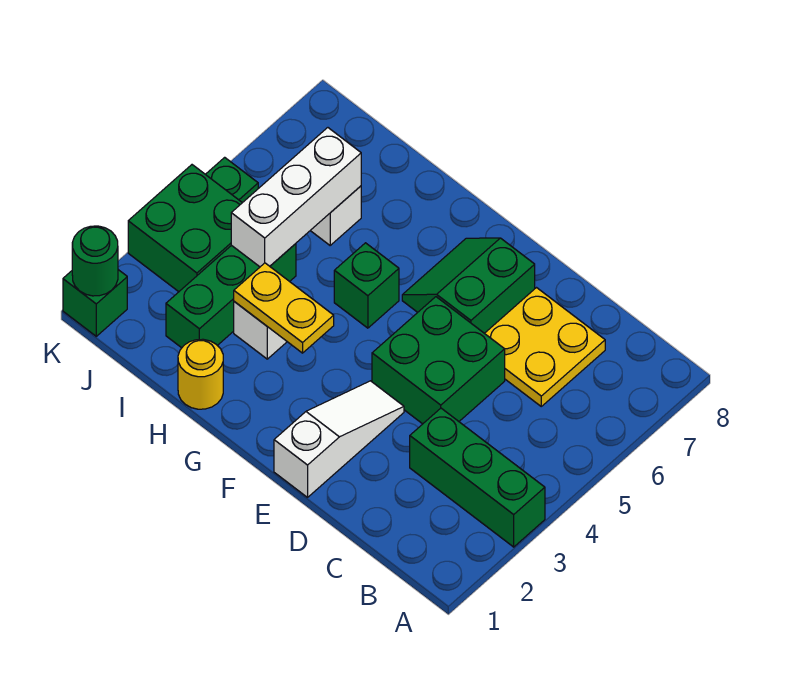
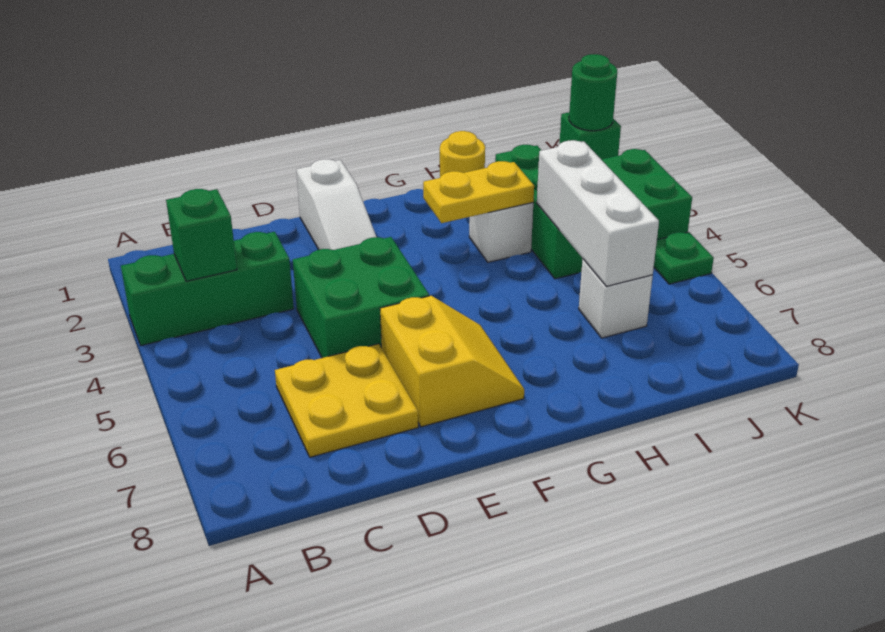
green 2x2 slope [402,238,535,333] -> yellow 2x2 slope [380,296,524,427]
green 1x1 brick [334,243,399,328] -> green 1x1 brick moved to [166,189,237,281]

